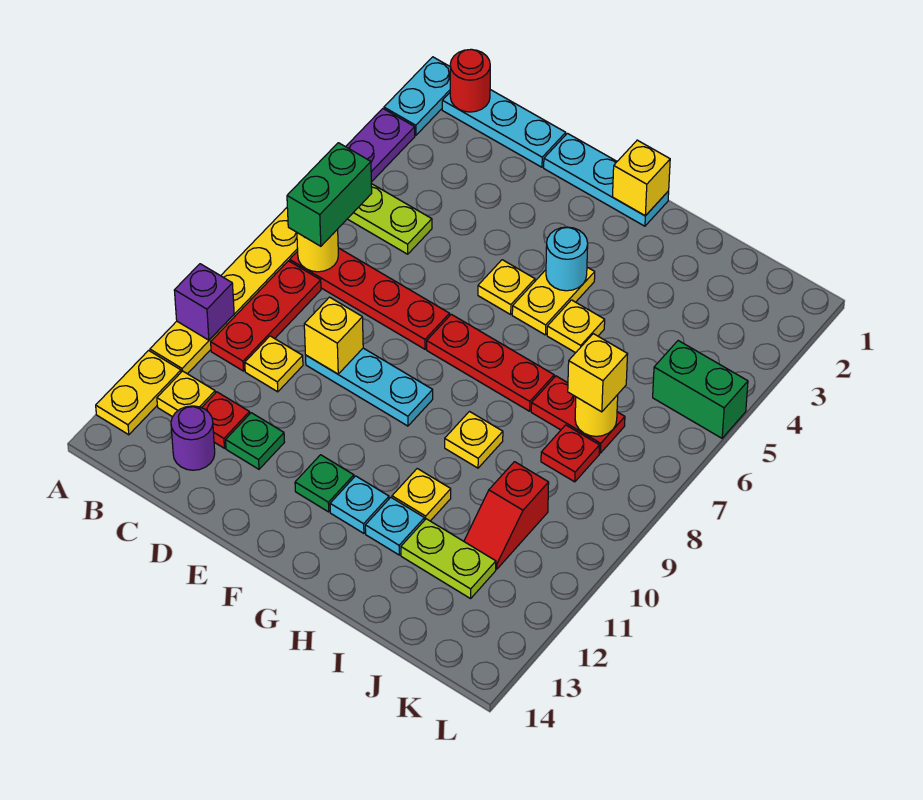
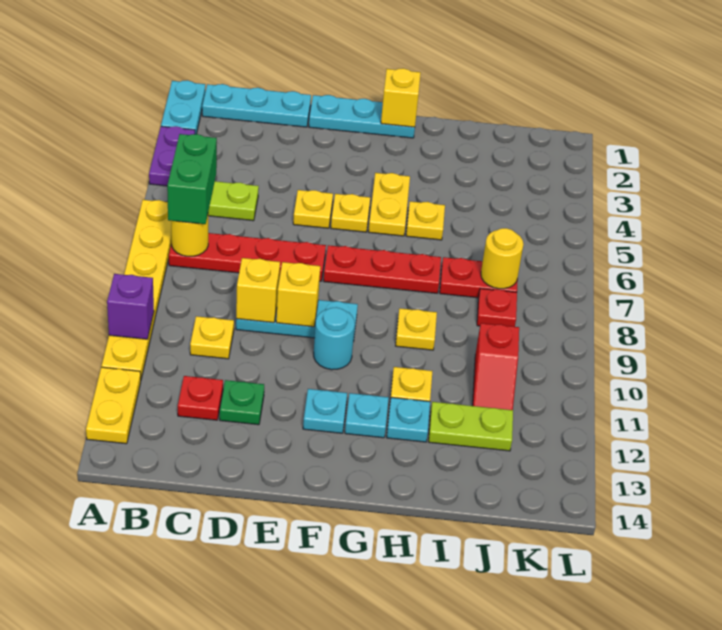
red 1x1 round brick [450,49,490,112] -> none
red 1x3 plate [211,261,321,371] -> none
yellow 1x1 plate [157,371,215,417] -> yellow 1x1 plate moved to [293,190,333,228]
purple 1x1 round brick [171,406,215,470] -> none
green 1x1 plate [295,455,354,512] -> cyan 1x1 plate [303,389,347,433]
cyan 1x1 round brick [546,227,588,291] -> cyan 1x1 round brick moved to [314,307,355,370]
yellow 1x1 brick [568,334,628,412] -> yellow 1x1 brick moved to [276,262,320,327]
green 1x2 brick [653,341,748,438] -> none

